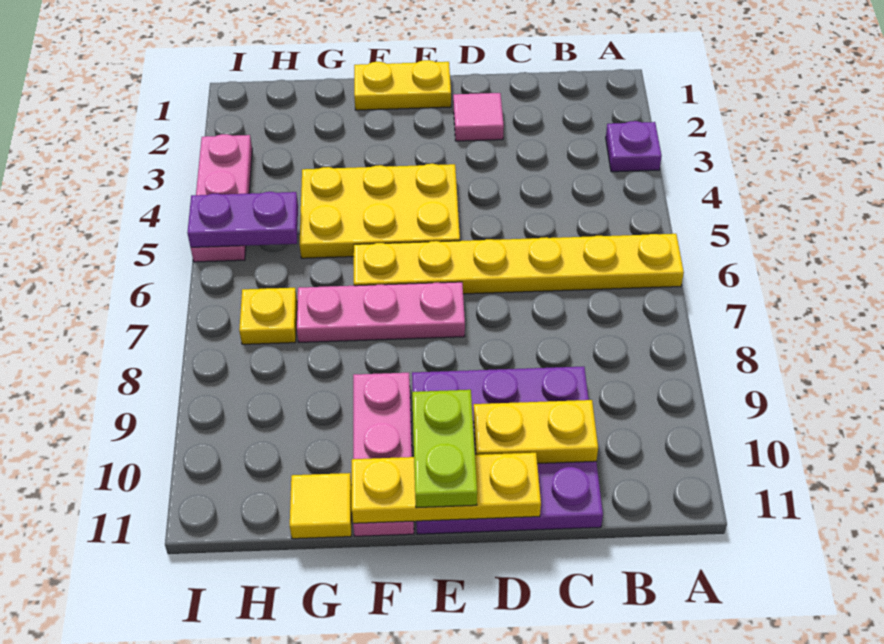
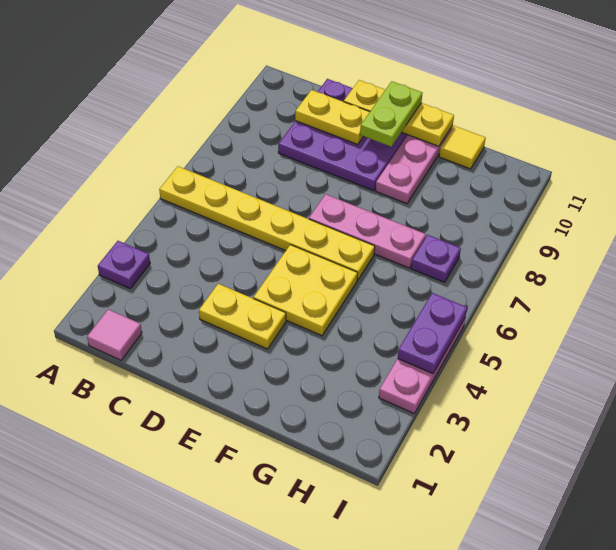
pink 1x1 tile [453,93,504,141] -> pink 1x1 tile moved to [87,309,142,360]
yellow 1x2 plate [354,60,451,110] -> yellow 1x2 plate moved to [199,284,286,349]
yellow 2x3 plate [300,164,460,258] -> yellow 2x2 plate [254,245,358,336]
purple 1x2 plate [187,192,298,247] -> purple 1x2 plate turned to [398,293,467,373]
yellow 1x1 plate [239,288,297,344] -> purple 1x1 plate [411,235,461,282]

